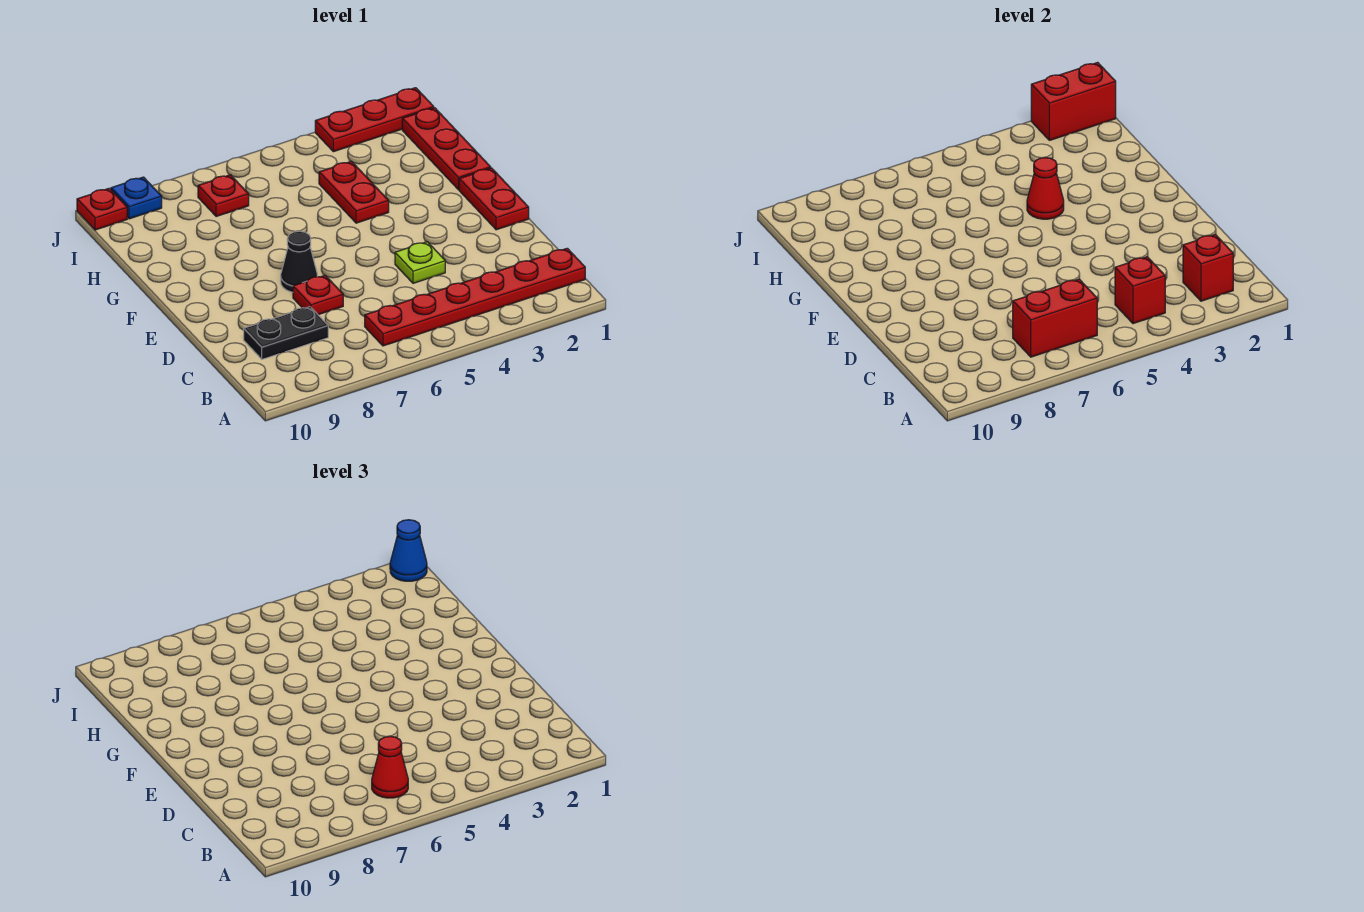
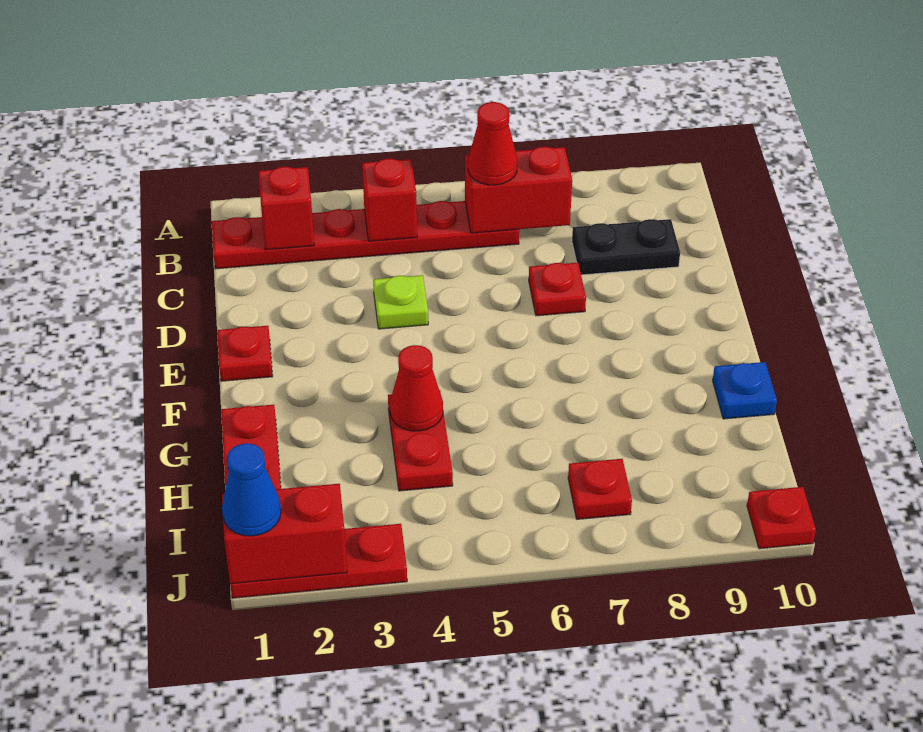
red 1x2 plate [459,168,529,230] -> red 1x1 plate [217,326,273,381]
black 1x1 cone [281,231,317,292] -> none
blue 1x1 plate [111,177,162,219] -> blue 1x1 plate moved to [713,362,777,419]

